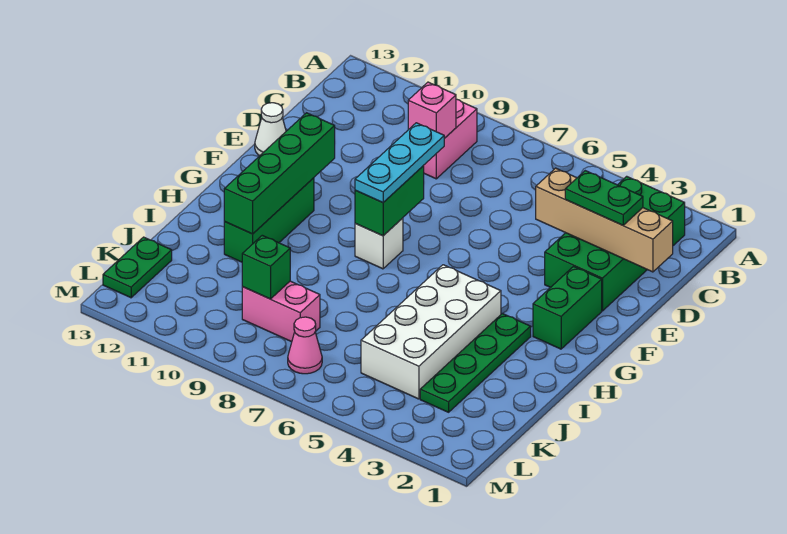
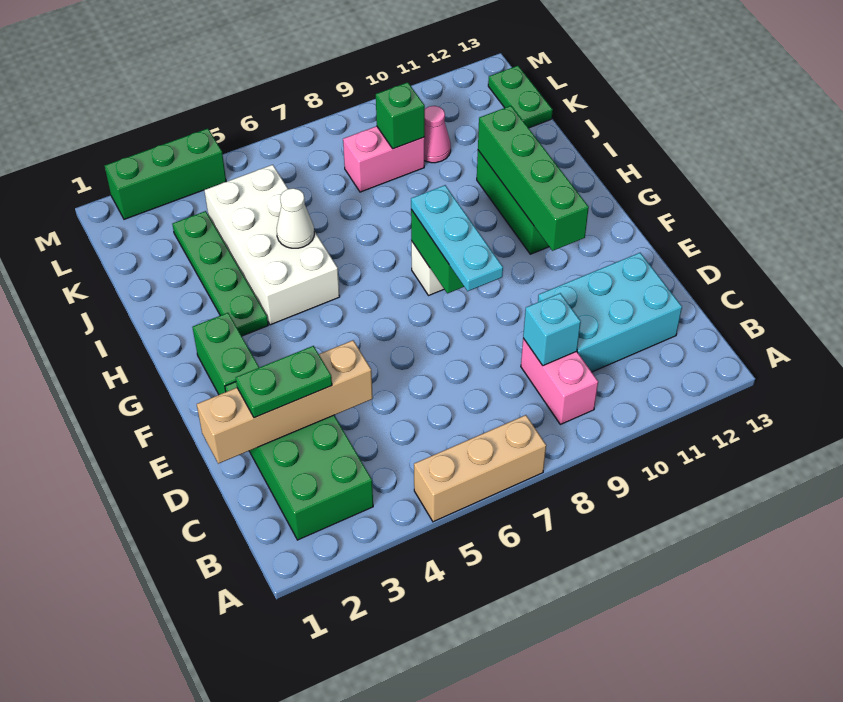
none -> tan 1x3 brick [414,415,546,522]
pink 1x1 brick [408,82,456,138] -> cyan 1x1 brick [523,293,581,366]
none -> cyan 2x3 brick [538,253,682,372]
white 1x1 cone [255,103,286,156] -> white 1x1 cone moved to [277,188,314,248]
pink 1x1 cone [288,317,322,374] -> pink 1x1 cone moved to [424,106,451,163]
none -> green 1x3 brick [105,128,226,219]

